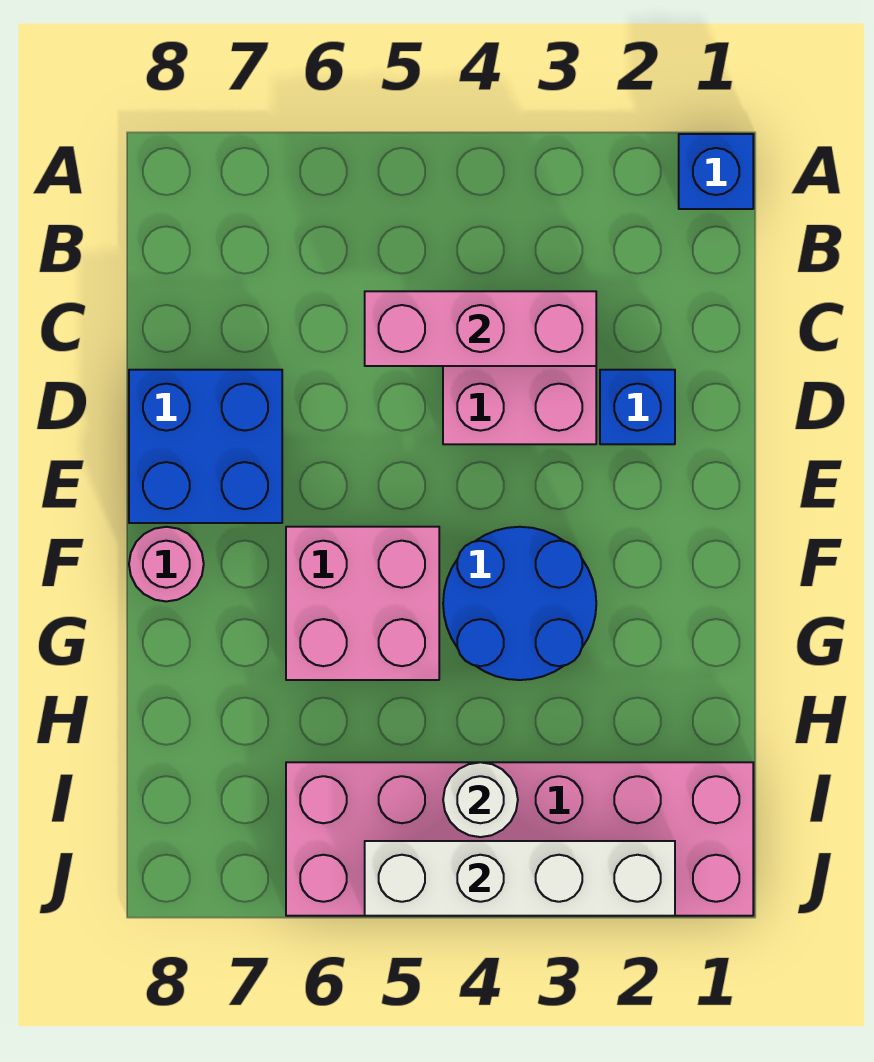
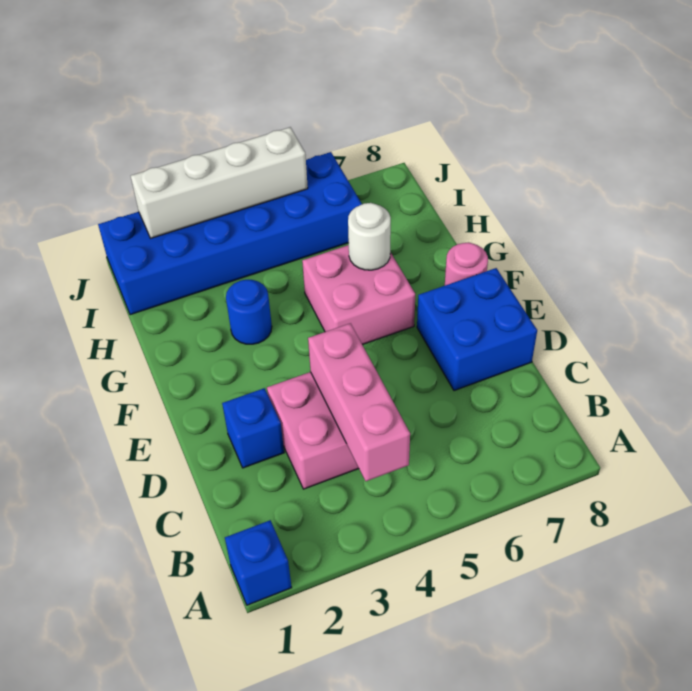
pink 1x3 brick [365,291,596,366] -> pink 1x3 brick turned to [308,323,410,481]
blue 2x2 round brick [443,527,596,680] -> blue 1x1 round brick [226,280,272,344]
pink 2x6 brick [286,762,753,916] -> blue 2x6 brick [98,152,362,315]
white 1x1 round brick [443,762,518,837] -> white 1x1 round brick moved to [348,203,391,270]

